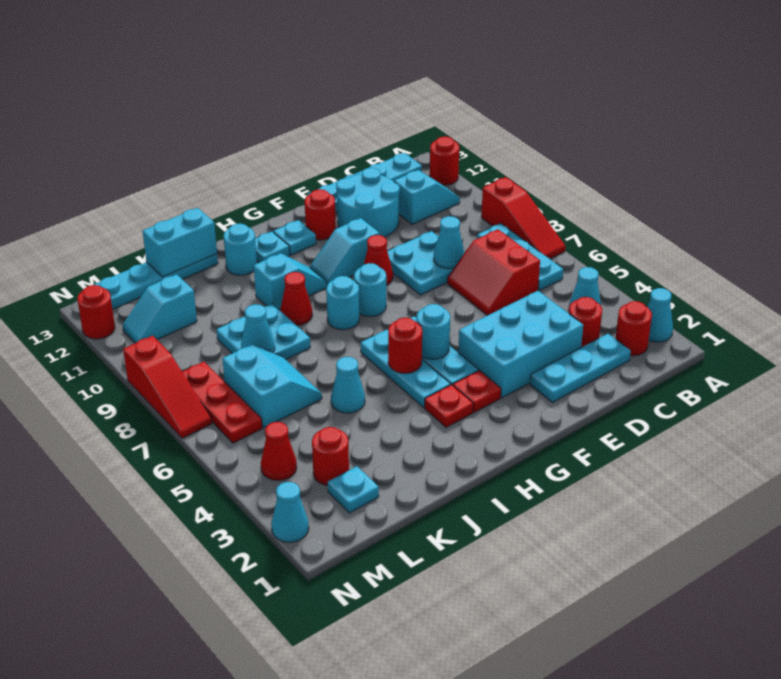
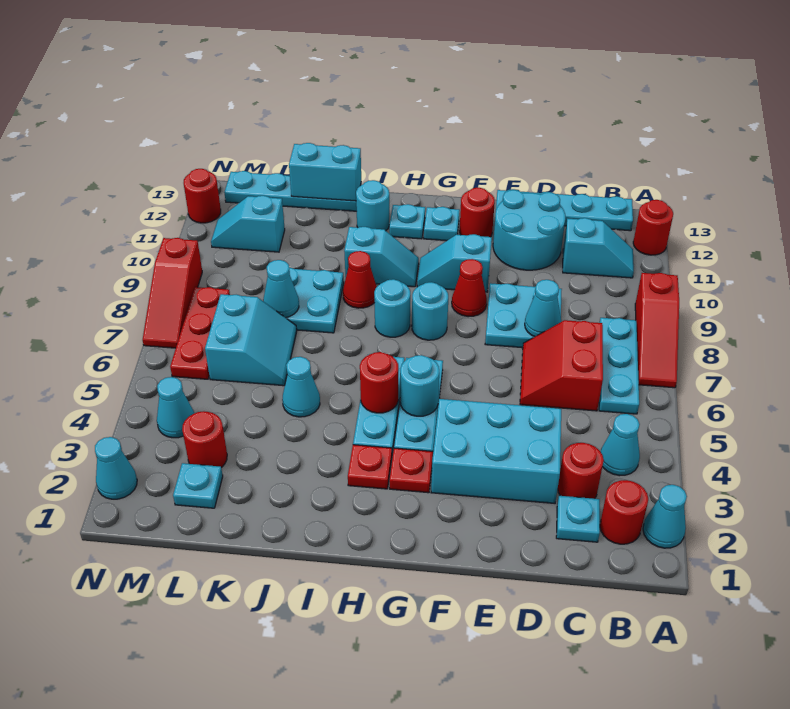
cyan 1x3 plate [530,334,631,402] -> cyan 1x1 plate [556,496,600,542]
red 1x1 cone [261,422,297,480] -> cyan 1x1 cone [157,377,194,438]

